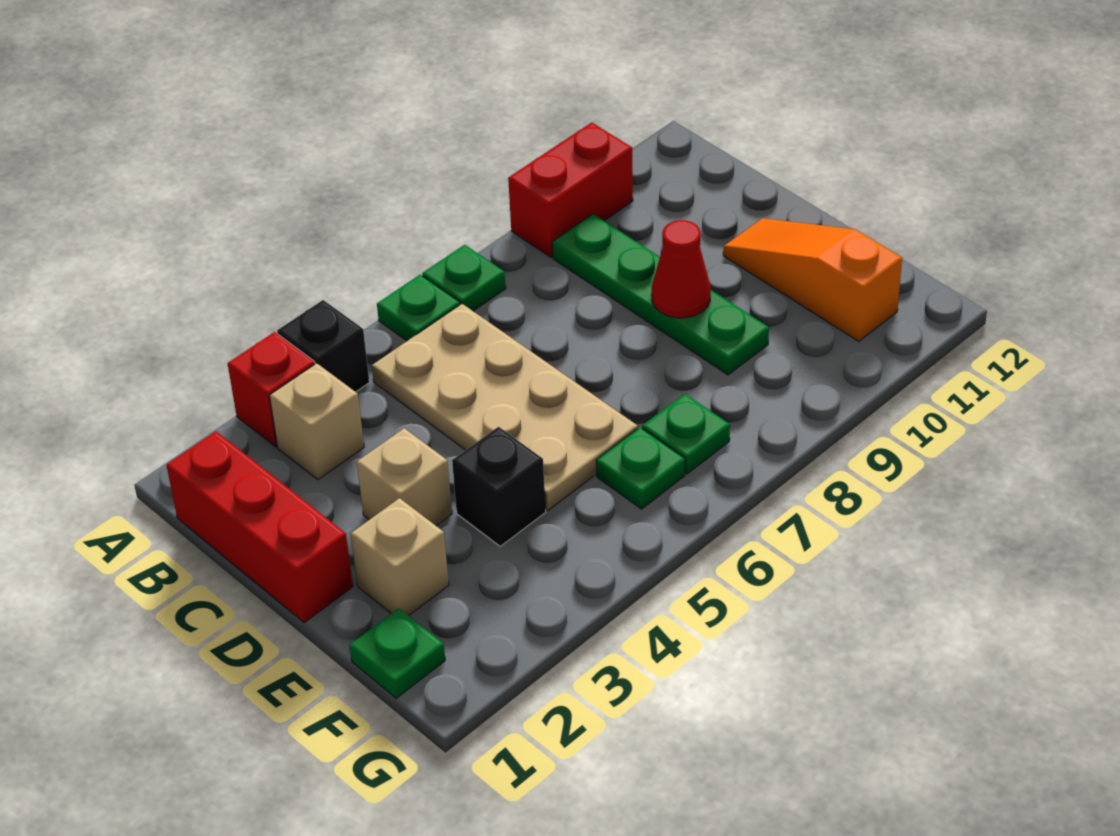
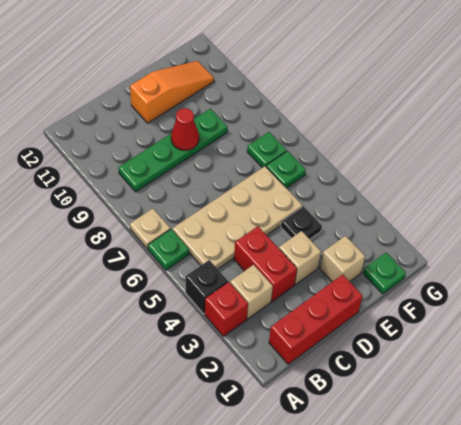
green 1x1 plate [422,245,506,311] -> tan 1x1 plate [130,208,170,249]
red 1x2 brick [508,122,633,257] -> red 1x2 brick moved to [234,226,297,301]
orange 1x3 slope [723,218,902,341] -> orange 1x3 slope turned to [130,61,214,123]
black 1x1 brick [452,427,546,546] -> black 1x1 plate [281,206,322,239]

